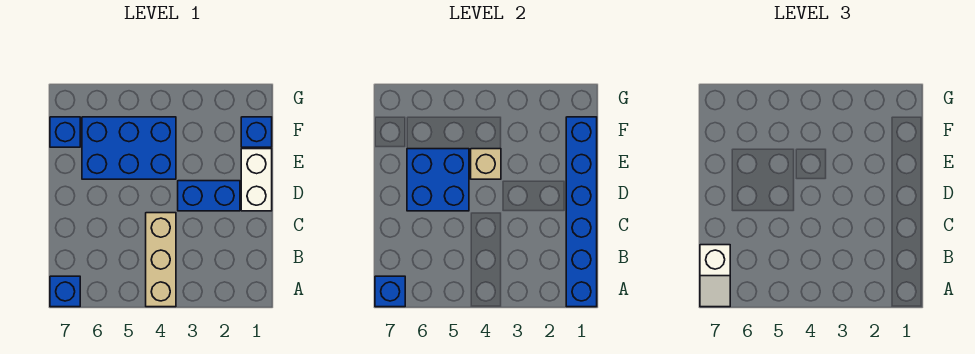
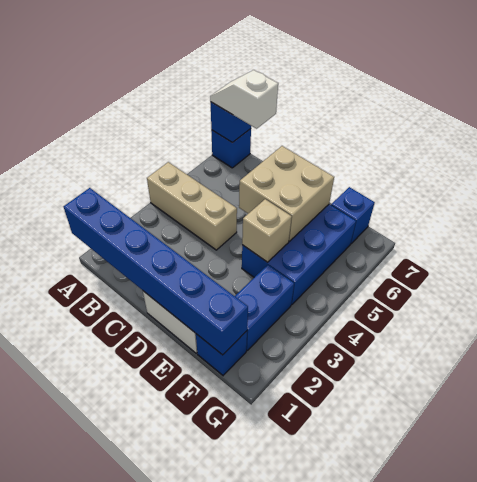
blue 1x2 brick [178,181,240,211] -> blue 1x2 brick moved to [235,265,294,350]
blue 2x2 brick [407,149,469,211] -> tan 2x2 brick [239,146,334,241]

